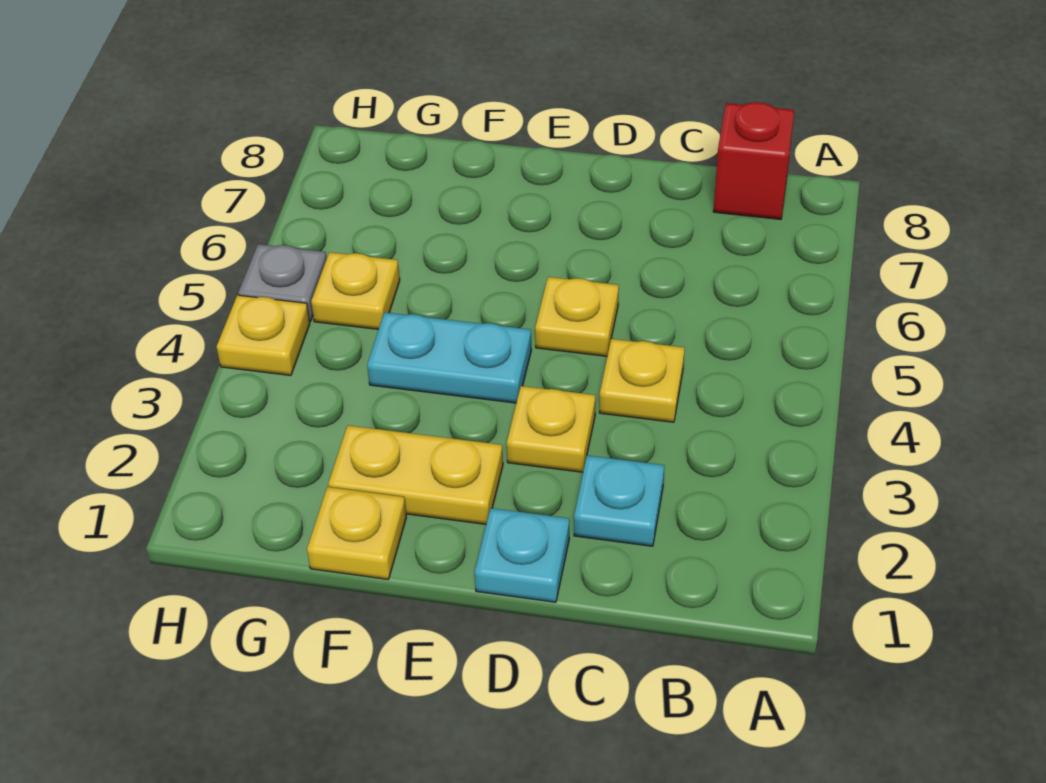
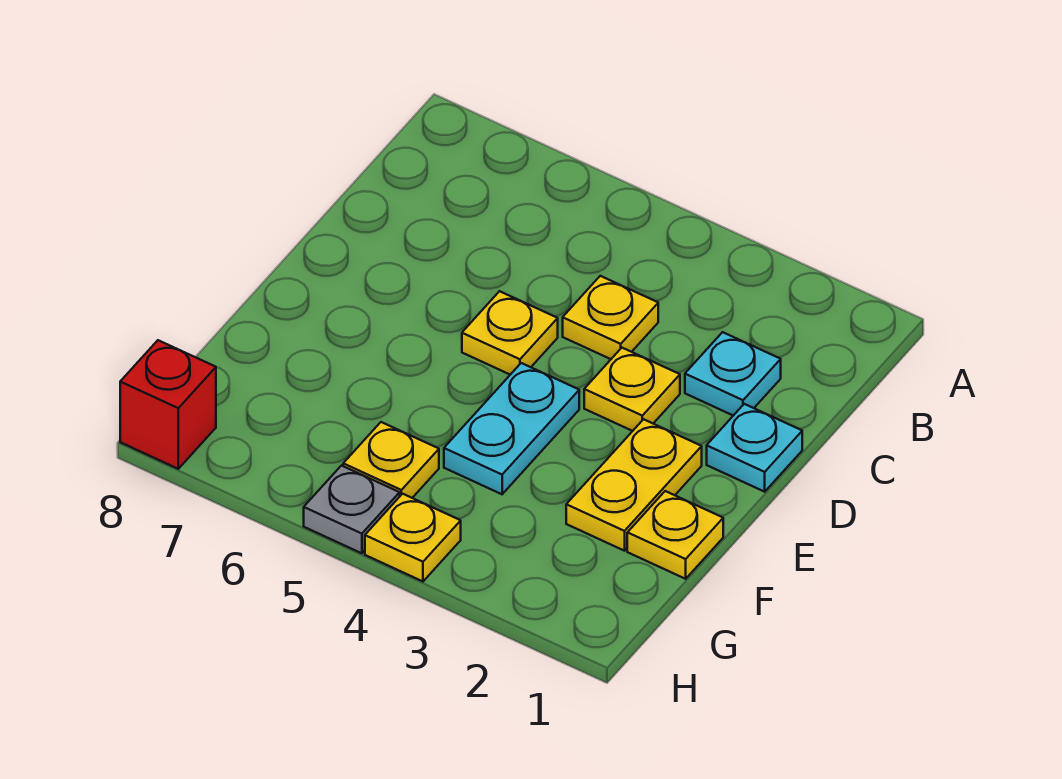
red 1x1 brick [713,102,794,219] -> red 1x1 brick moved to [120,340,216,469]

